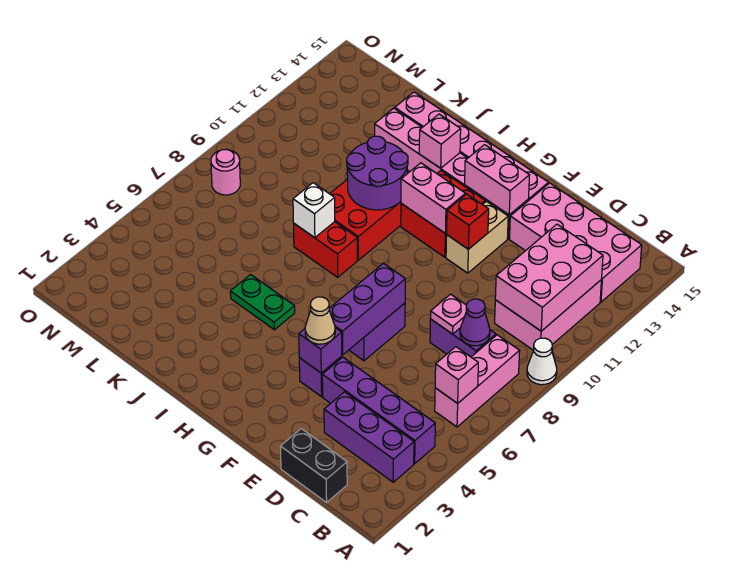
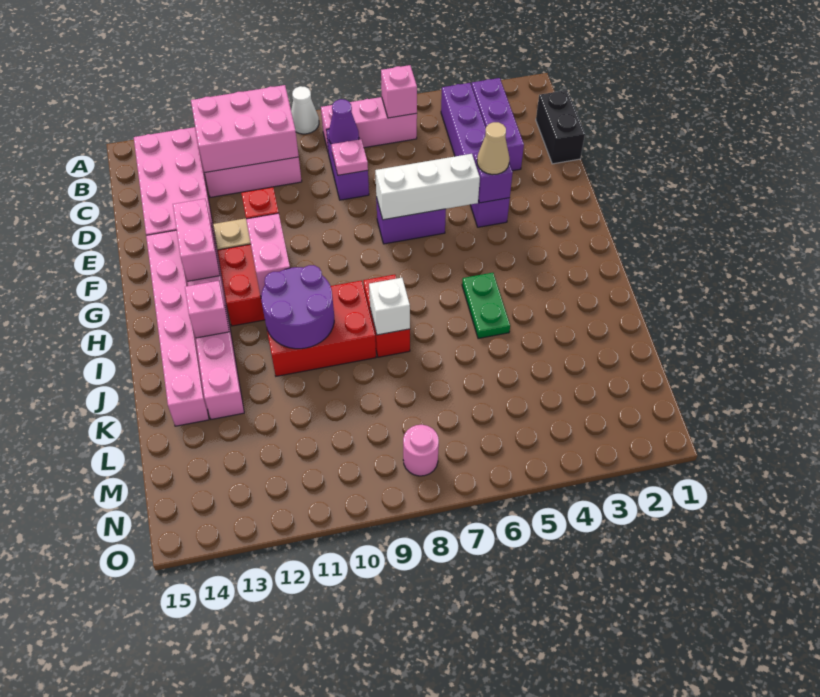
purple 1x3 brick [329,263,405,355] -> white 1x3 brick [375,154,480,220]

